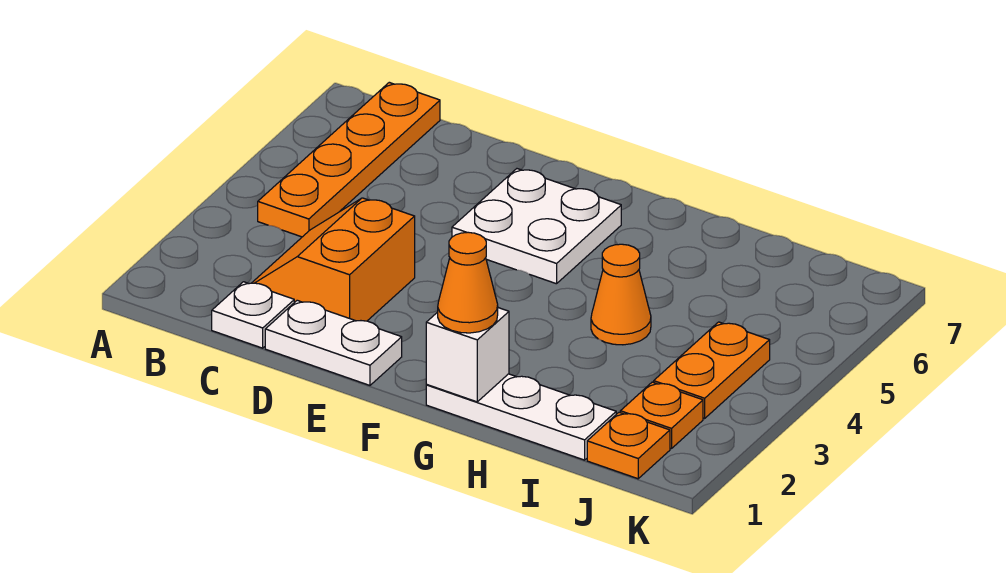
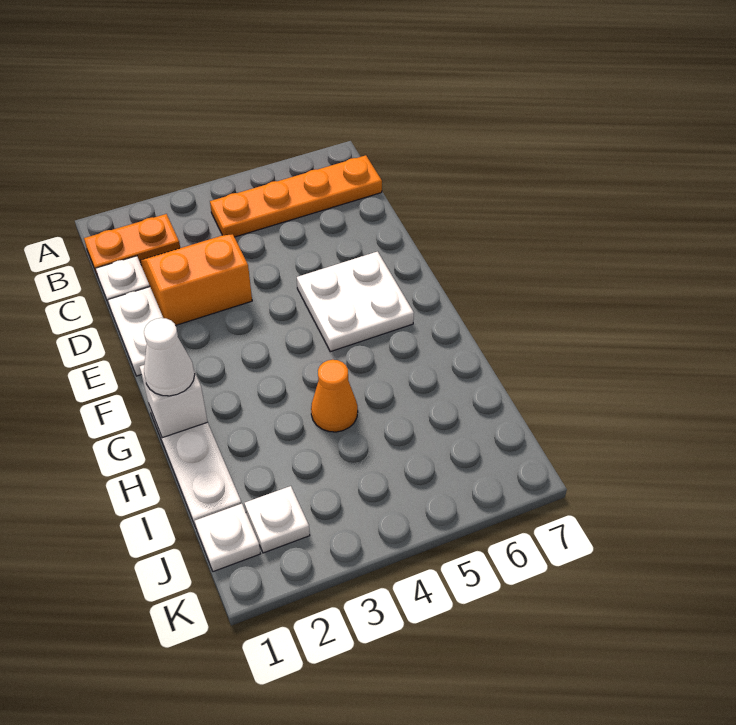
orange 1x1 cone [438,232,498,333] -> white 1x1 cone [144,318,195,396]
orange 1x1 plate [587,412,670,479] -> white 1x1 plate [195,504,260,572]
orange 1x1 plate [620,382,703,449] -> white 1x1 plate [245,486,310,553]
orange 1x2 plate [654,322,770,418] -> orange 1x2 plate moved to [84,214,180,274]

